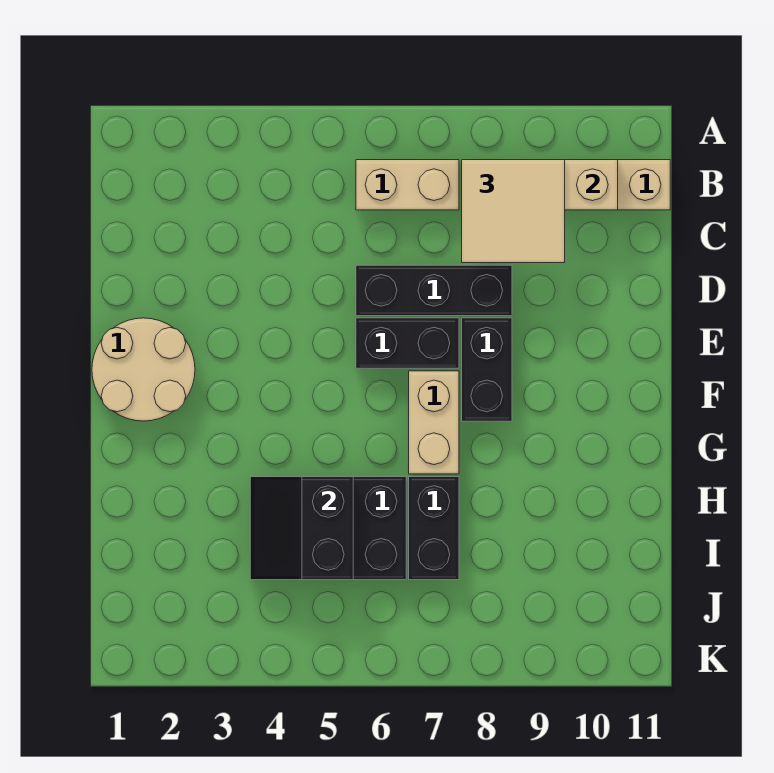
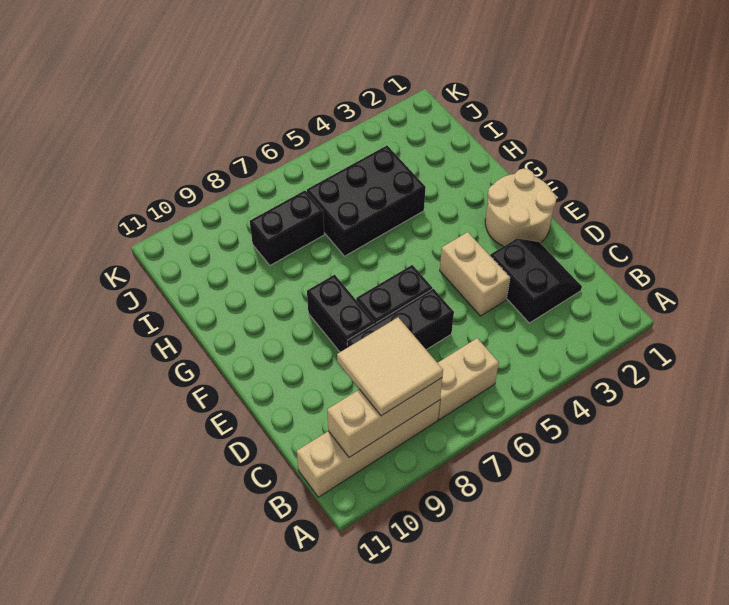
tan 1x2 brick [409,371,459,474] -> tan 1x2 brick moved to [440,232,510,316]
black 2x2 slope [250,477,353,580] -> black 2x2 slope moved to [490,238,582,323]
black 1x2 brick [409,477,459,580] -> black 1x2 brick turned to [250,191,324,265]

